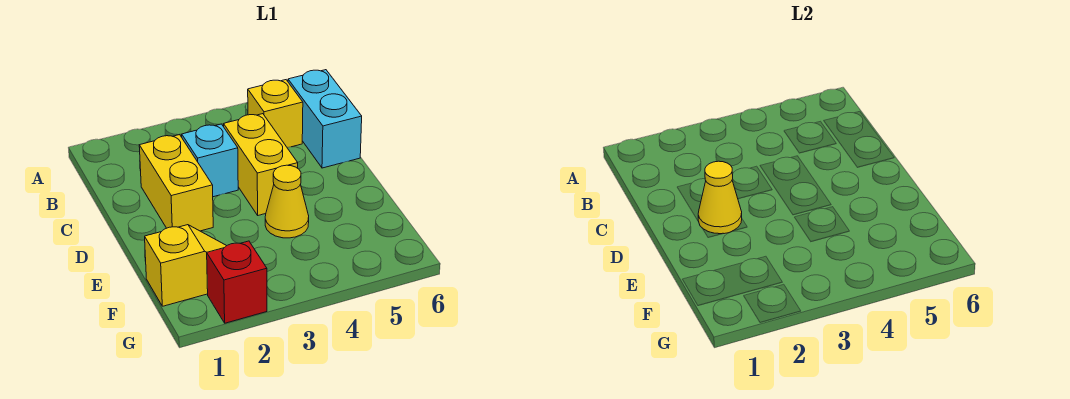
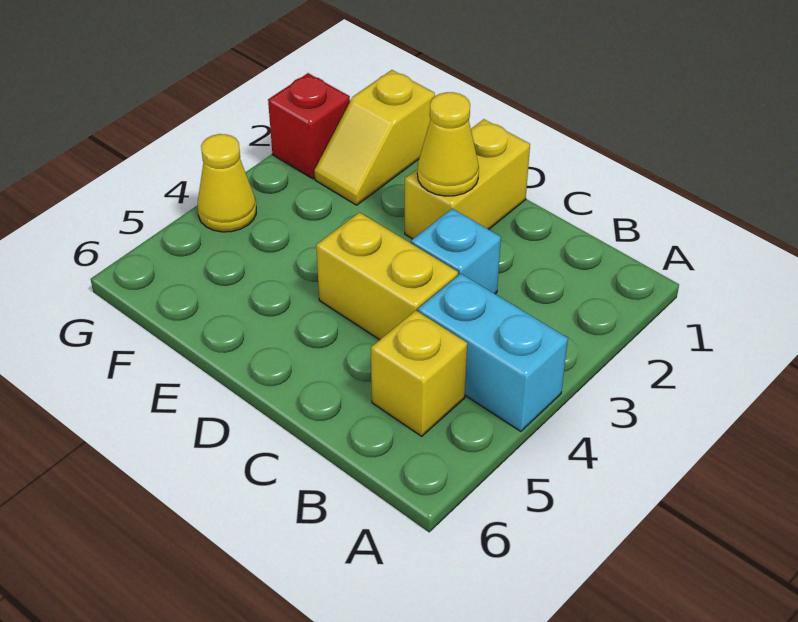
cyan 1x2 brick [288,70,362,168] -> cyan 1x2 brick moved to [418,273,568,431]
yellow 1x2 brick [139,135,213,231] -> yellow 1x2 brick turned to [405,119,530,239]
yellow 1x1 cone [265,165,309,238] -> yellow 1x1 cone moved to [197,134,256,232]

